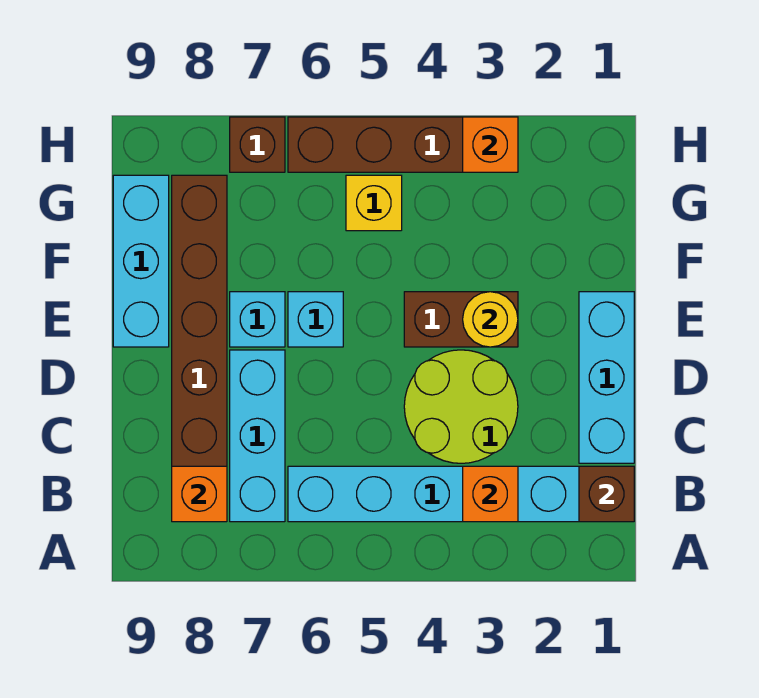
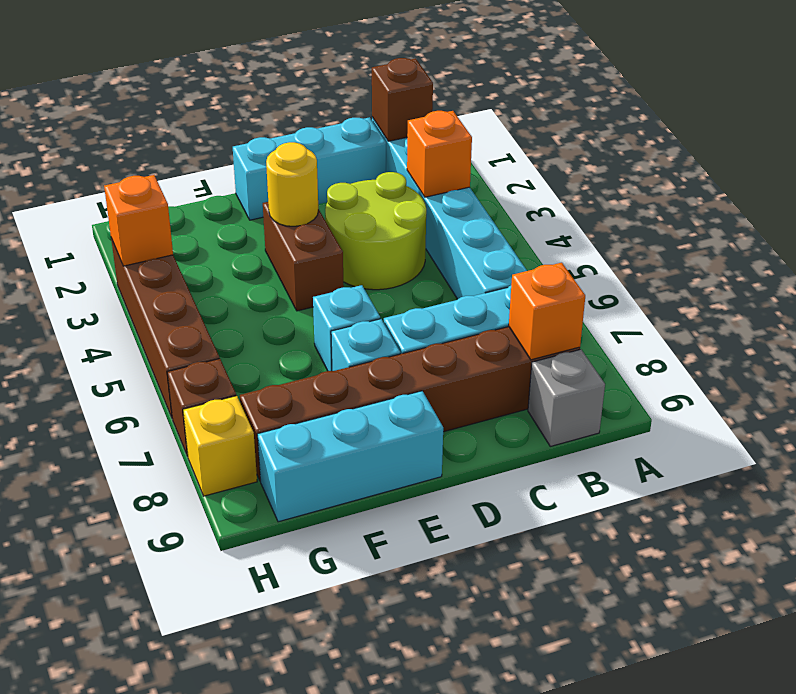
none -> grey 1x1 brick [528,349,605,446]
yellow 1x1 brick [346,175,402,231] -> yellow 1x1 brick moved to [183,396,257,496]

